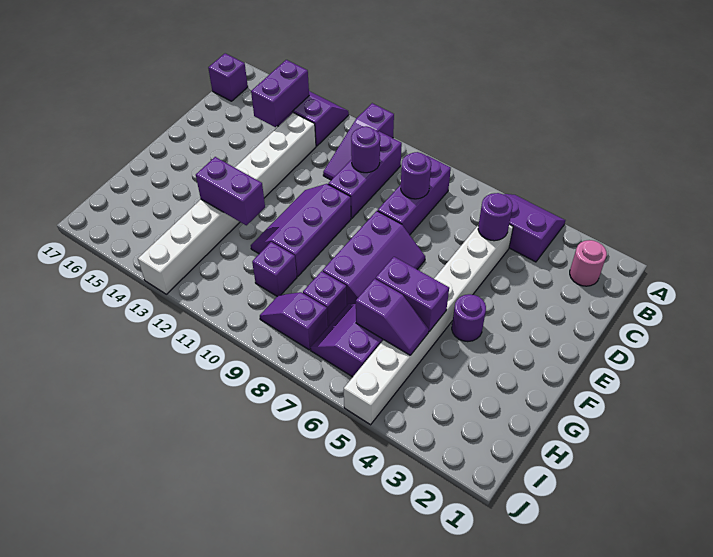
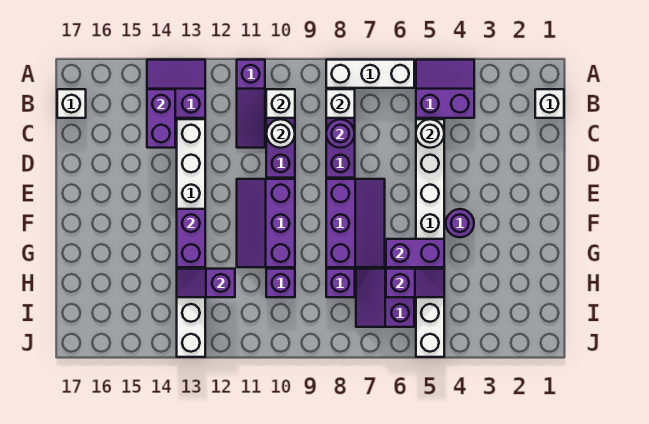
none -> white 1x3 brick [326,60,414,88]
none -> white 1x1 brick [535,89,564,118]
pink 1x1 round brick [570,240,607,286] -> none
none -> white 1x1 brick [326,89,355,118]
none -> white 1x1 brick [266,89,295,118]
purple 1x1 brick [208,53,248,101] -> white 1x1 brick [57,89,86,118]
purple 1x1 round brick [478,193,513,241] -> white 1x1 round brick [416,119,444,148]
purple 1x1 round brick [351,126,380,173] -> white 1x1 round brick [266,119,295,148]
purple 1x2 brick [196,157,265,225] -> purple 1x2 brick turned to [177,209,205,267]
purple 1x2 slope [260,292,328,350] -> purple 1x2 slope moved to [177,269,235,297]

